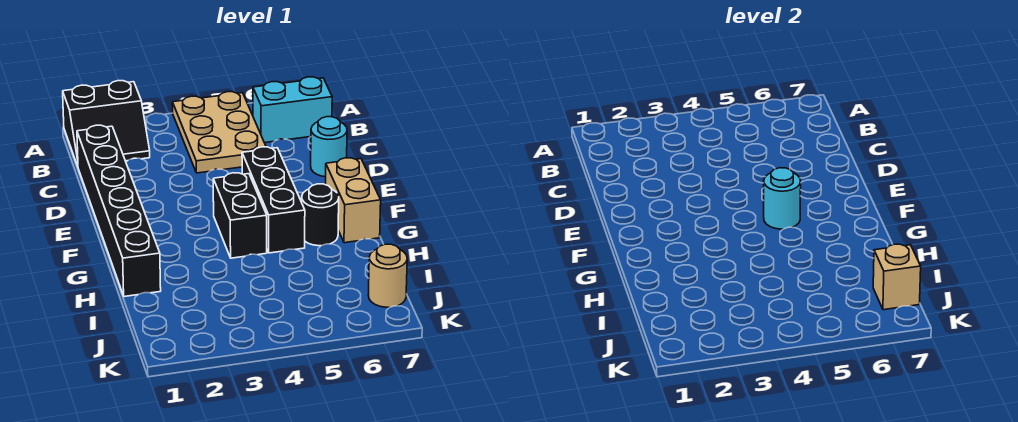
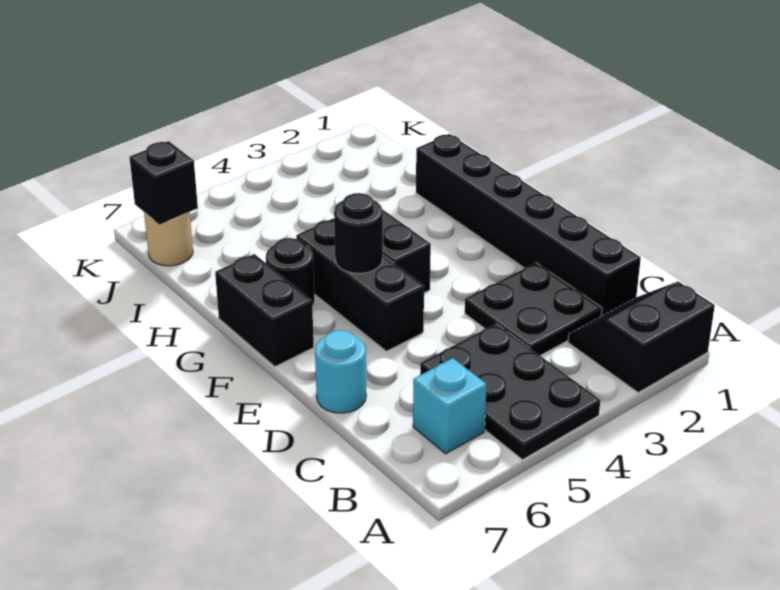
tan 2x3 plate [172,92,266,173] -> black 2x3 plate [420,324,600,460]
cyan 1x2 brick [253,77,332,143] -> cyan 1x1 brick [413,358,487,454]
none -> black 2x2 plate [465,263,602,356]
cyan 1x1 round brick [764,168,801,229] -> black 1x1 round brick [334,193,383,274]
tan 1x2 brick [326,158,381,243] -> black 1x2 brick [215,254,314,367]
tan 1x1 brick [873,244,921,310] -> black 1x1 brick [130,141,198,225]

